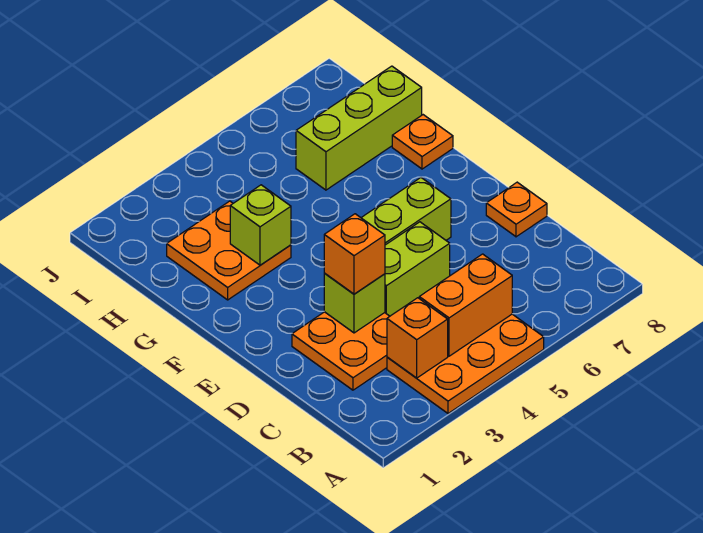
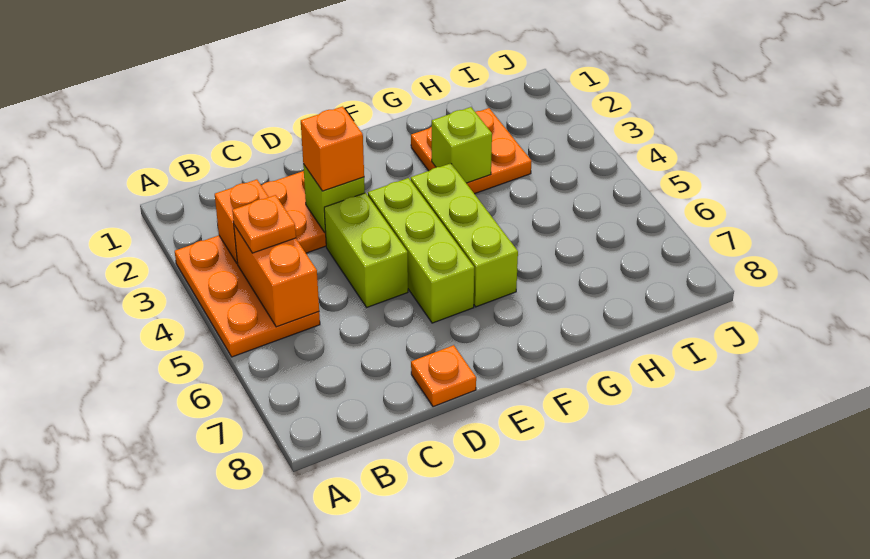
orange 1x1 plate [392,115,453,169] -> orange 1x1 plate moved to [232,195,296,253]
lime 1x3 brick [296,66,422,190] -> lime 1x3 brick moved to [411,163,518,307]

